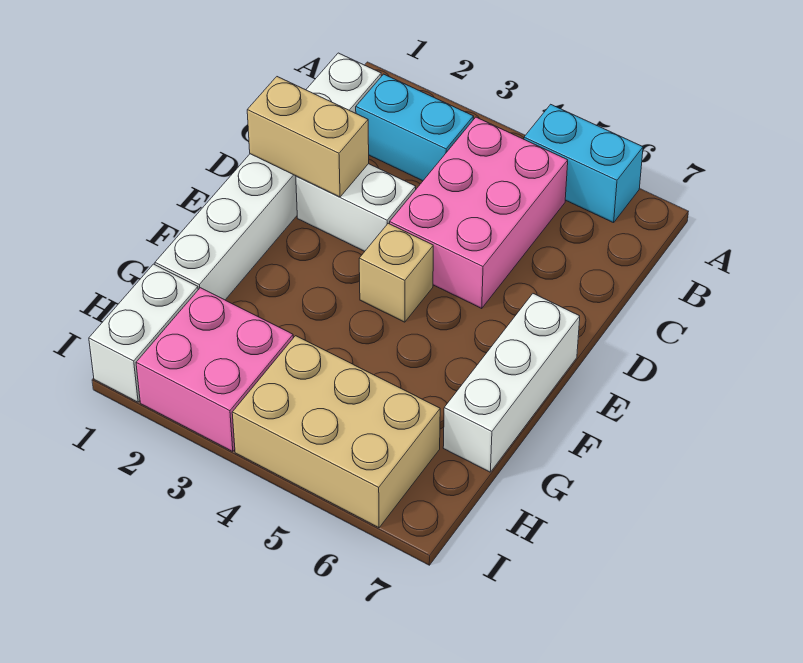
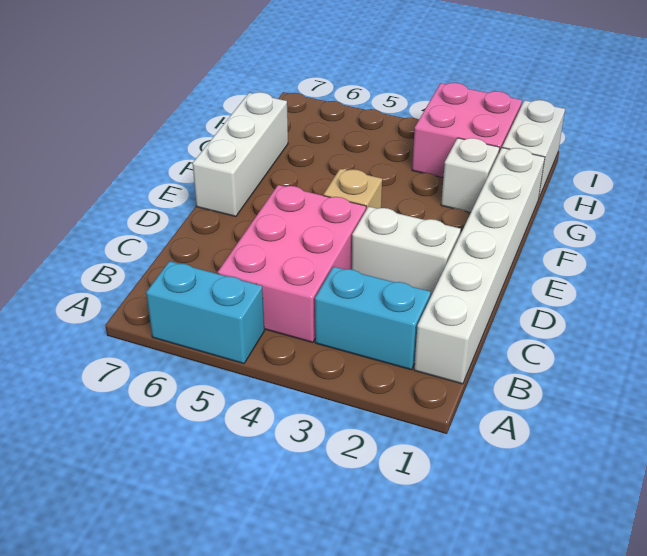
tan 1x2 brick [247,77,369,197] -> none
none -> white 1x1 brick [441,138,500,212]
tan 2x3 brick [232,336,440,528] -> none

